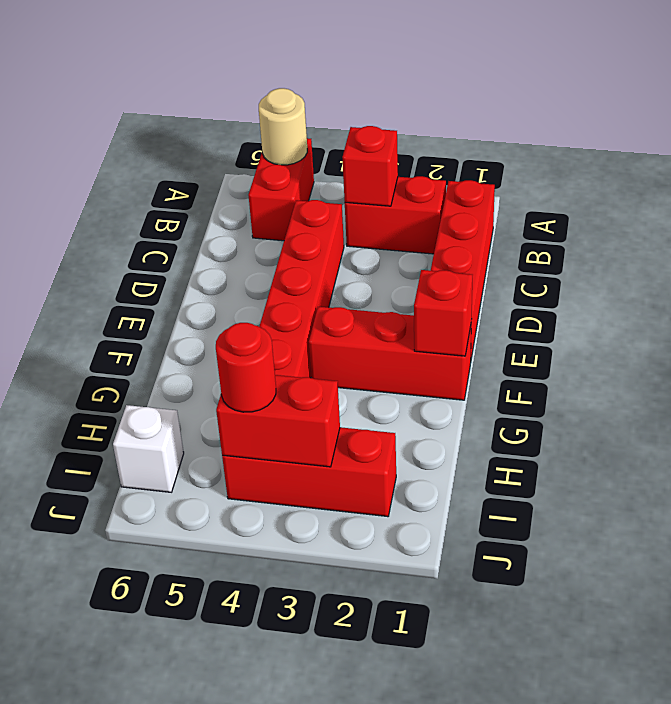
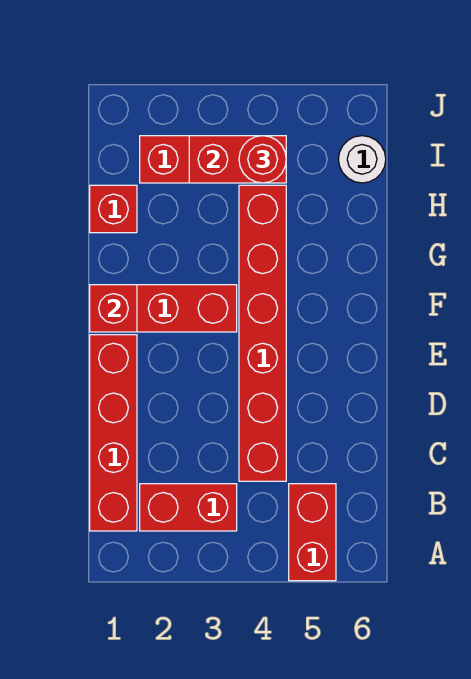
tan 1x1 round brick [259,88,307,165] -> none
red 1x1 brick [342,126,398,206] -> red 1x1 brick moved to [90,185,137,233]
white 1x1 brick [113,405,184,492] -> white 1x1 round brick [338,136,386,183]

